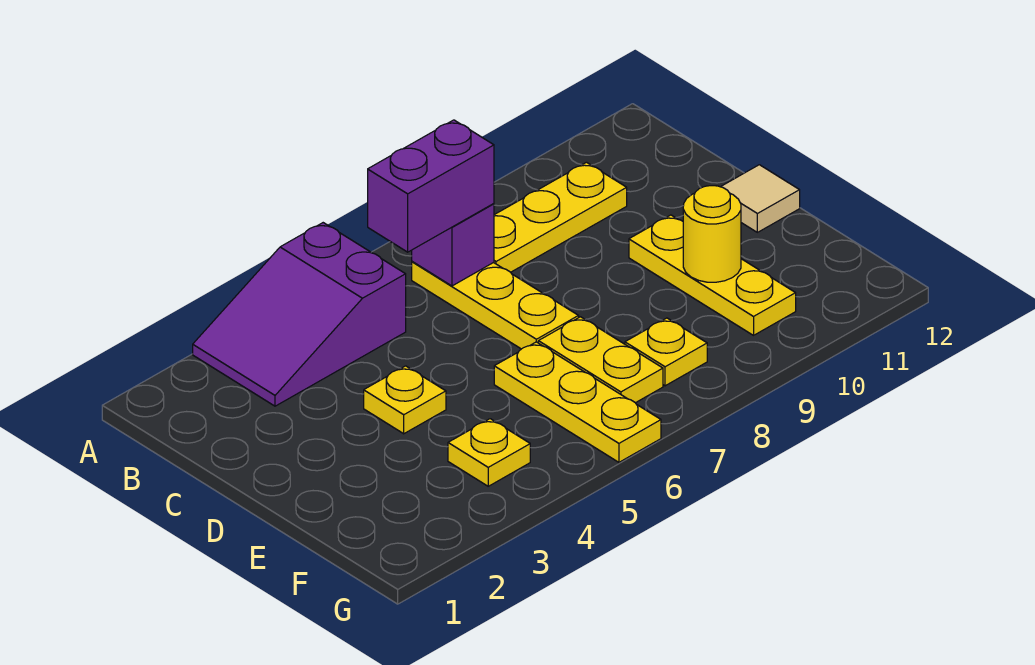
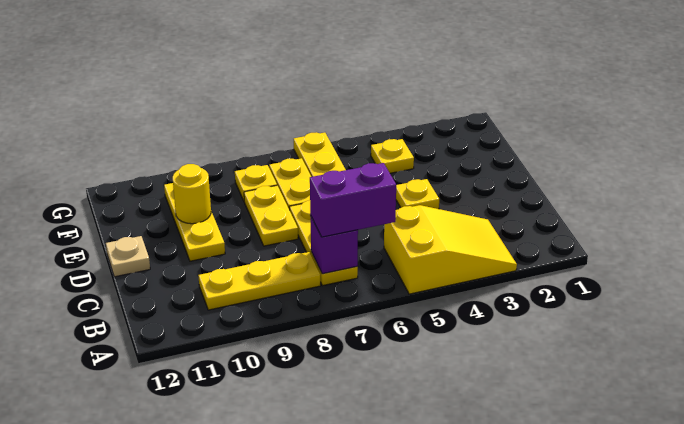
purple 2x3 slope [193,223,406,406] -> yellow 2x3 slope [384,205,517,294]
none -> yellow 1x2 plate [244,186,298,246]
tan 1x1 tile [721,165,800,232] -> tan 1x1 plate [106,236,150,277]

